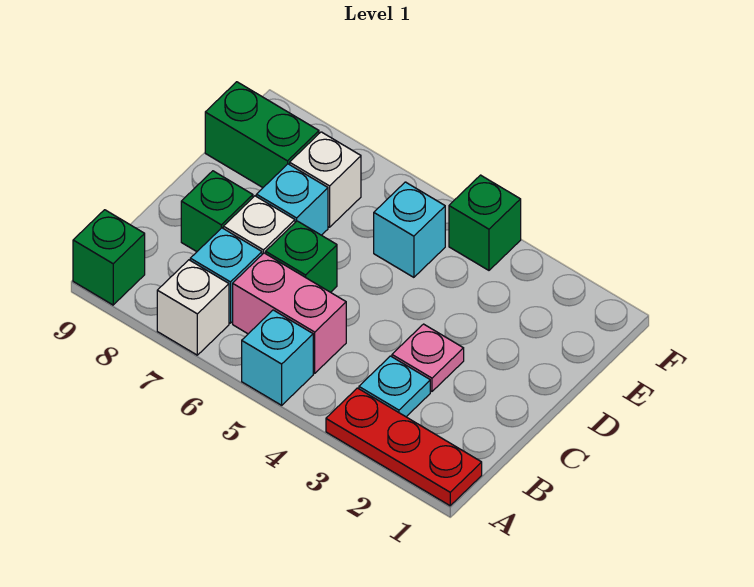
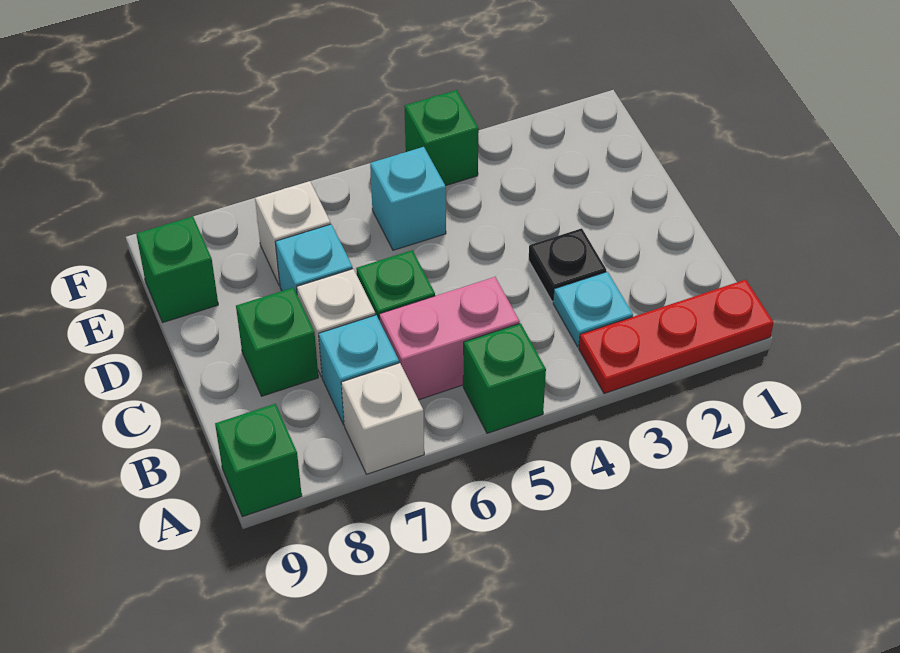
cyan 1x1 brick [242,310,313,405] -> green 1x1 brick [463,323,546,433]
pink 1x1 plate [392,324,464,391] -> black 1x1 plate [529,228,606,302]
green 1x2 brick [205,82,319,188] -> green 1x1 brick [136,216,218,322]

